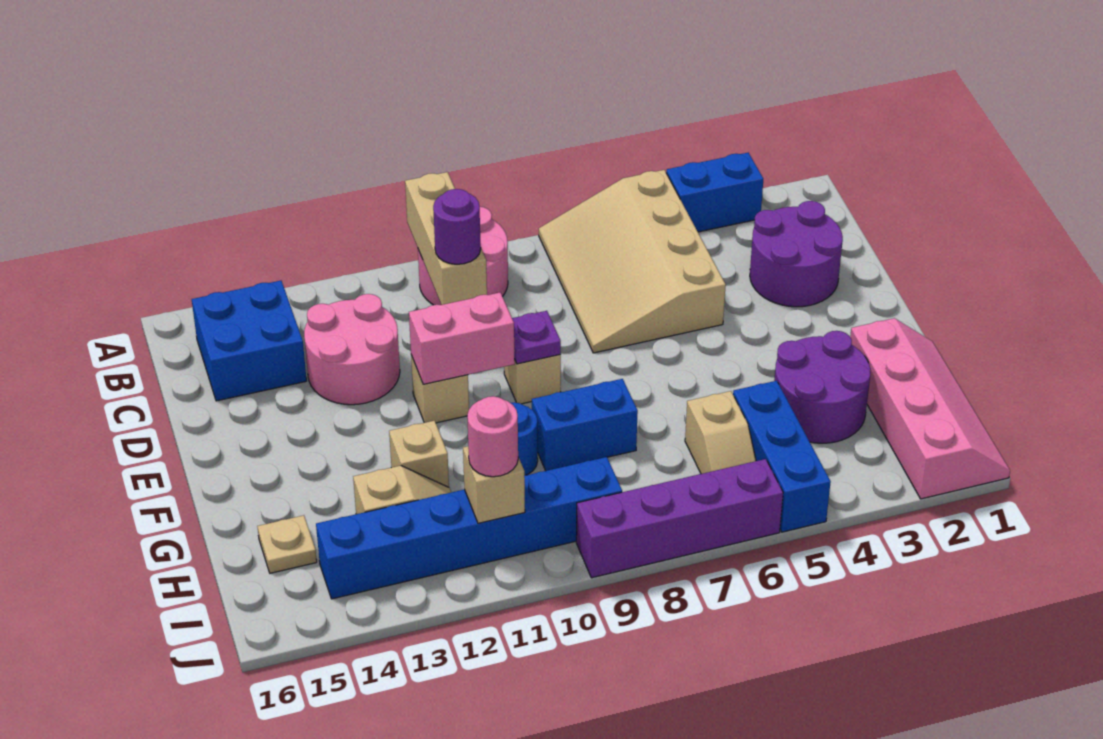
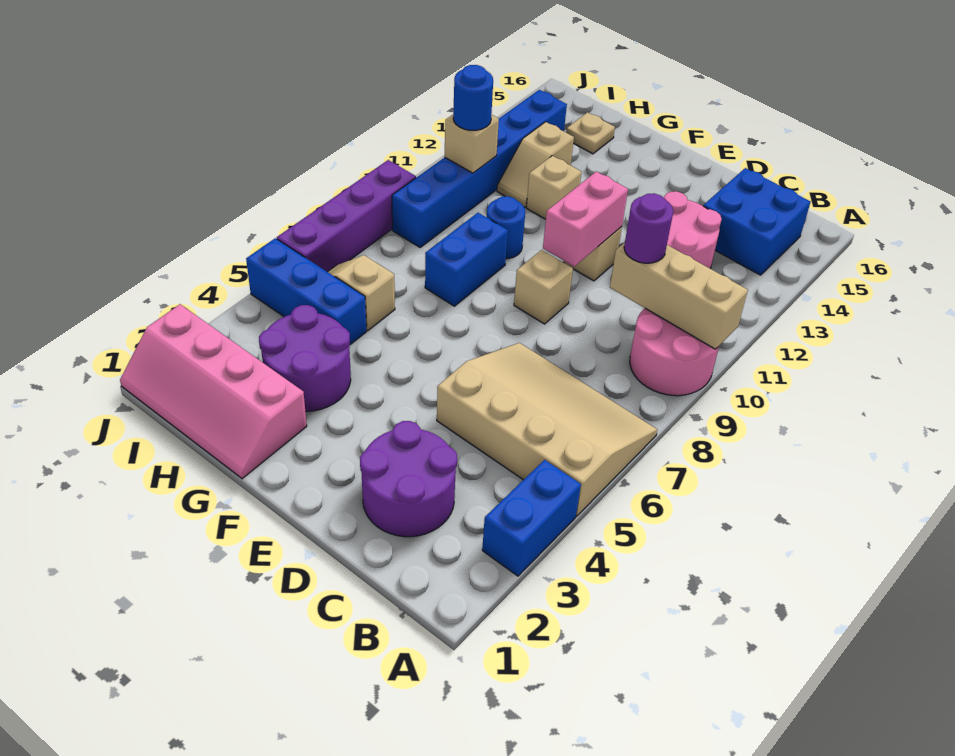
purple 1x1 plate [512,311,561,364] -> none
pink 1x1 round brick [467,396,518,477] -> blue 1x1 round brick [453,65,493,130]

